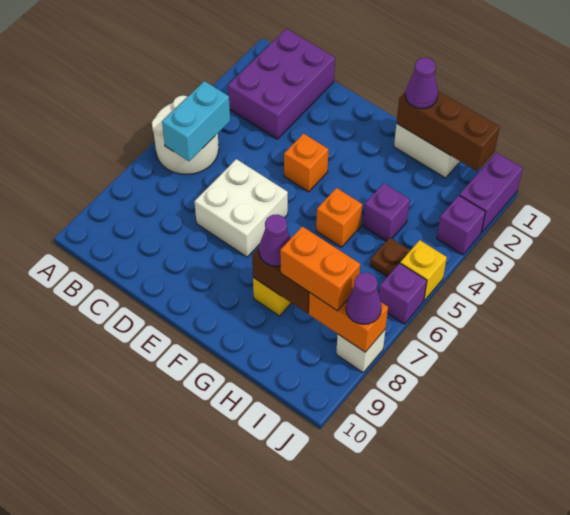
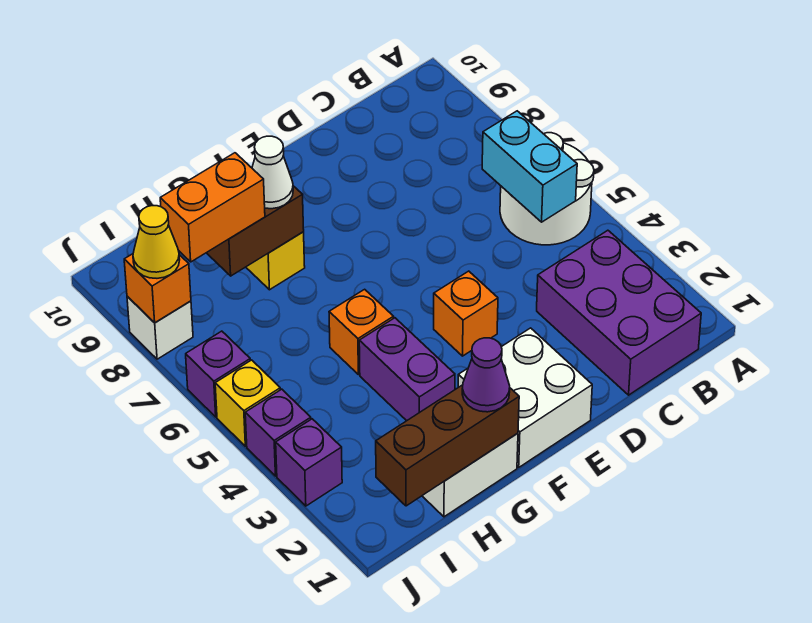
white 2x2 brick [195,159,288,257] -> white 2x2 brick moved to [458,328,592,467]
purple 1x1 cone [259,214,291,266] -> white 1x1 cone [252,136,293,209]
purple 1x1 brick [363,183,410,241] -> purple 1x1 brick moved to [245,389,311,476]
brown 1x1 plate [370,238,410,277] -> none
orange 1x2 brick [309,293,388,352] -> orange 1x1 brick [124,254,191,323]
purple 1x2 brick [459,152,523,233] -> purple 1x2 brick moved to [359,318,455,421]
purple 1x1 cone [346,272,382,324] -> yellow 1x1 cone [133,206,180,278]

